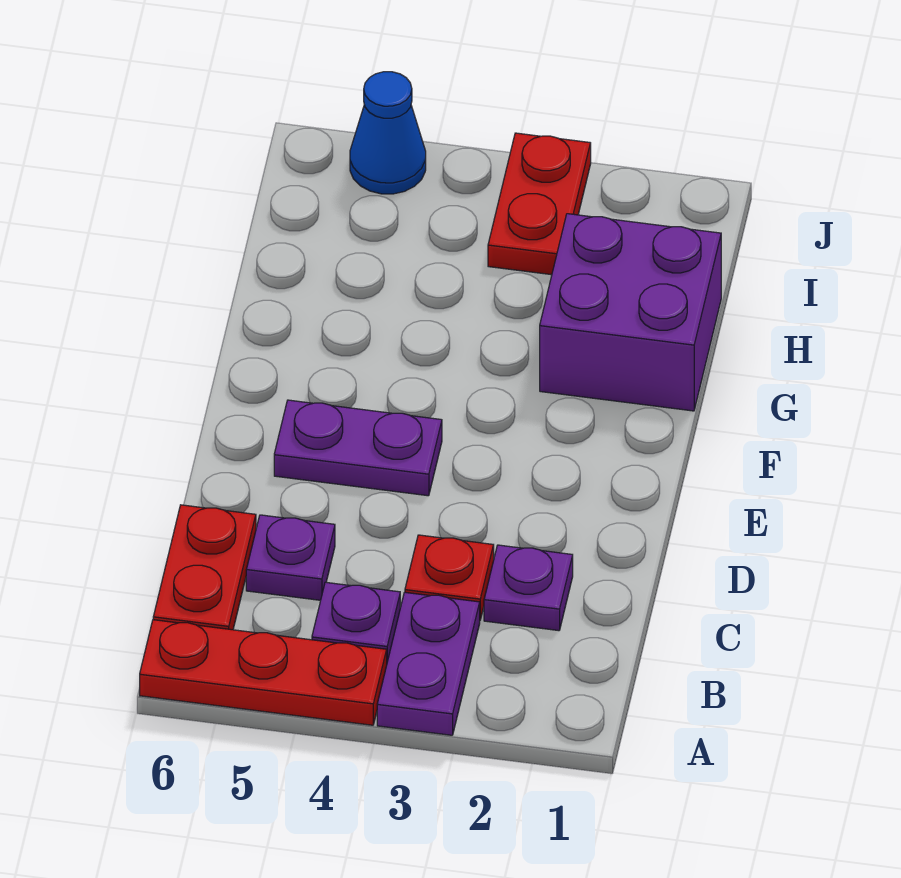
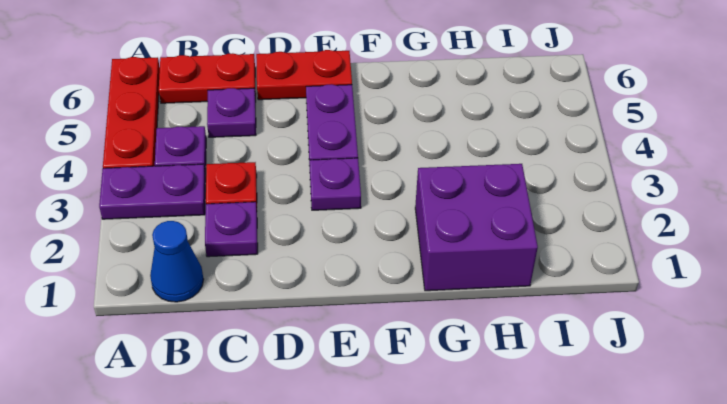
none -> purple 1x1 plate [309,158,361,210]
red 1x2 plate [488,133,591,275] -> red 1x2 plate moved to [256,50,352,100]
blue 1x1 cone [350,72,426,194] -> blue 1x1 cone moved to [150,221,204,302]

